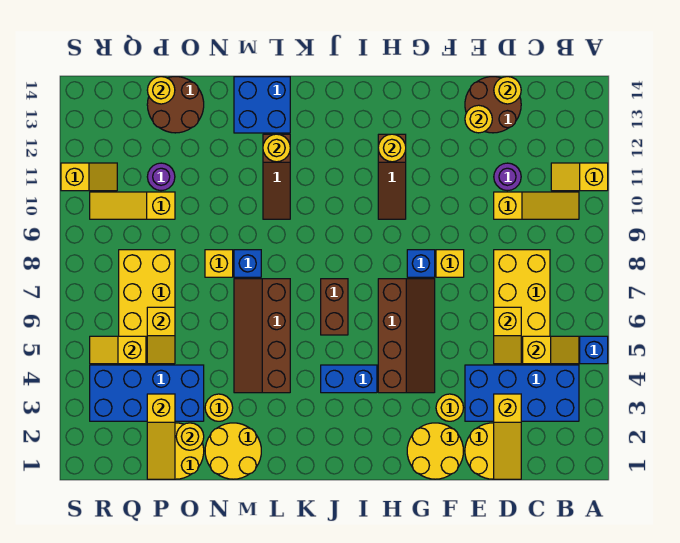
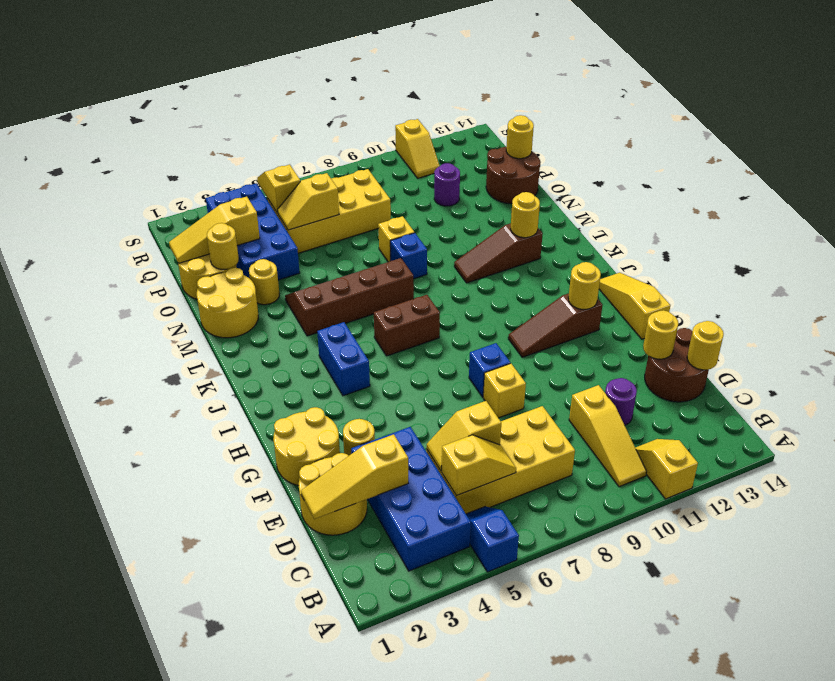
yellow 1x2 slope [523,336,579,364] -> yellow 1x2 slope turned to [442,435,516,496]
brown 2x4 slope [378,279,435,393] -> none
blue 2x2 brick [234,77,290,133] -> none
yellow 1x3 slope [90,192,175,219] -> yellow 1x3 slope moved to [599,273,670,339]

